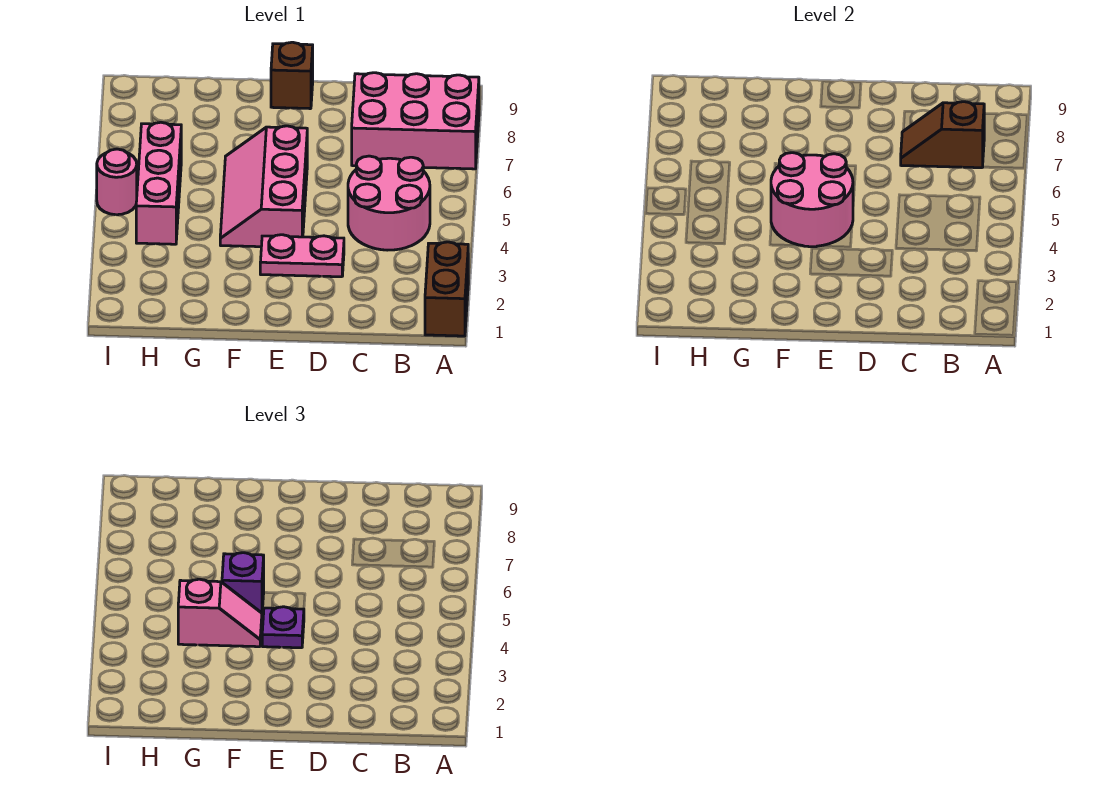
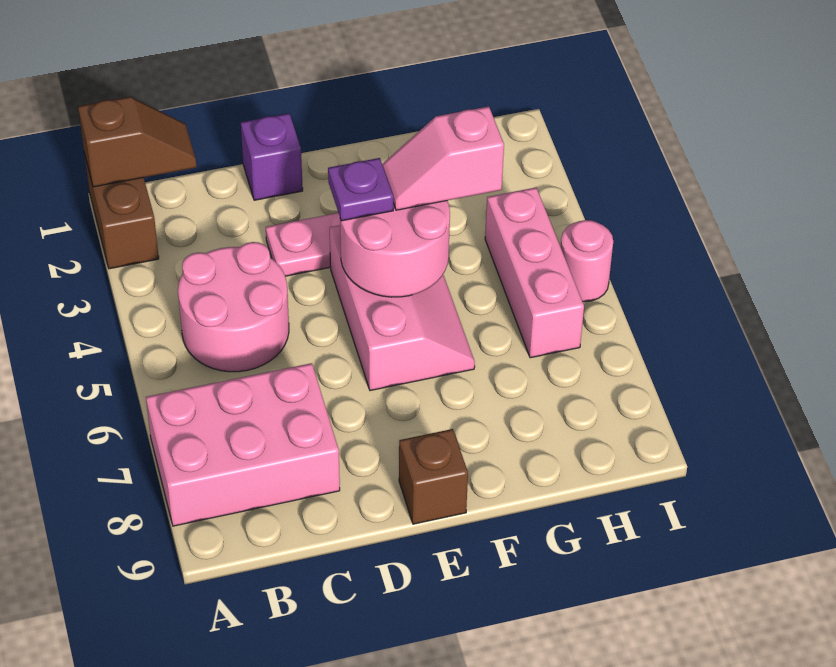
brown 1x2 slope [901,102,984,168] -> brown 1x2 slope moved to [78,97,196,187]
purple 1x1 brick [222,553,264,613] -> purple 1x1 brick moved to [241,113,303,200]

